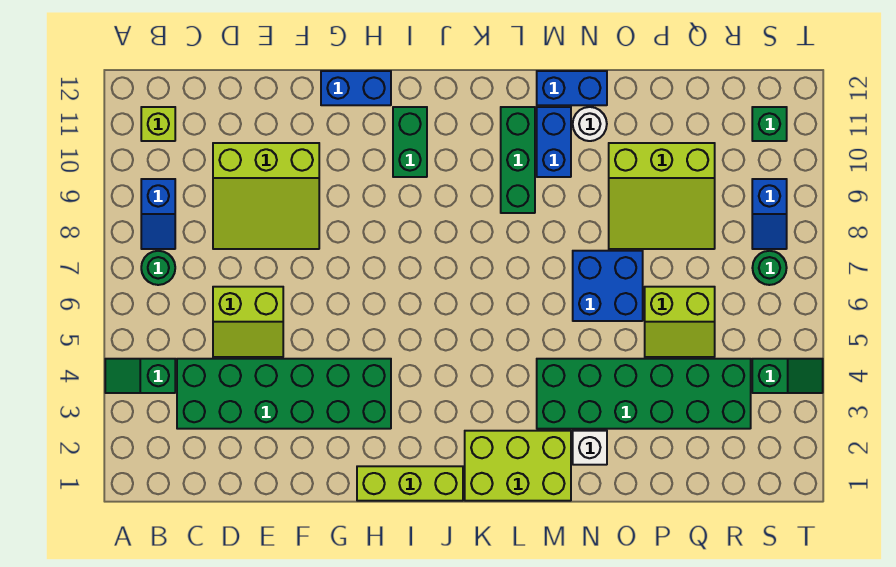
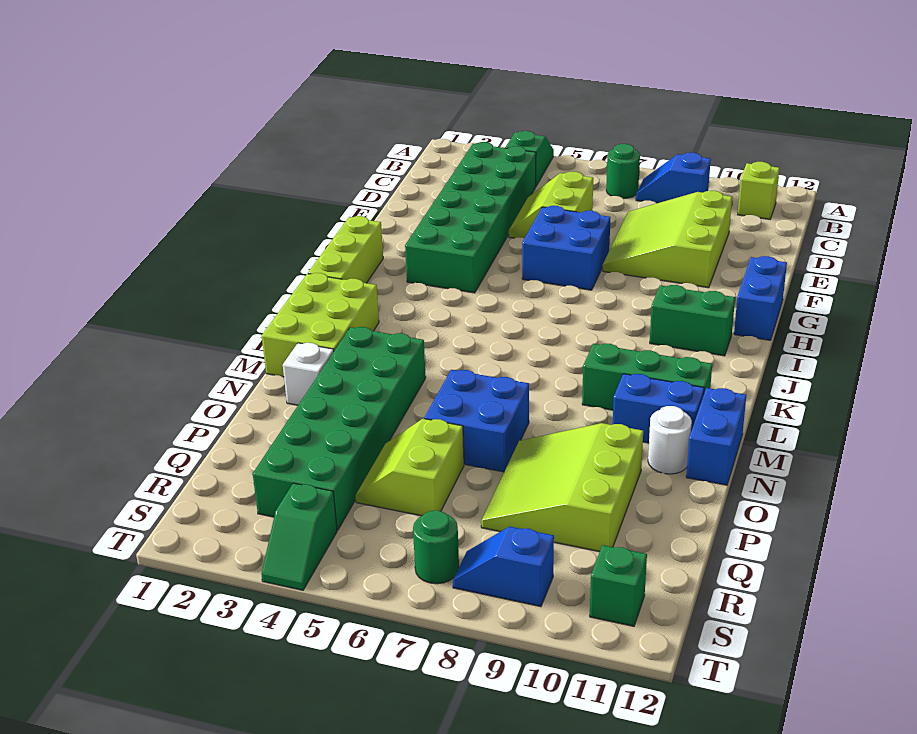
none -> blue 2x2 brick [522,206,610,290]

